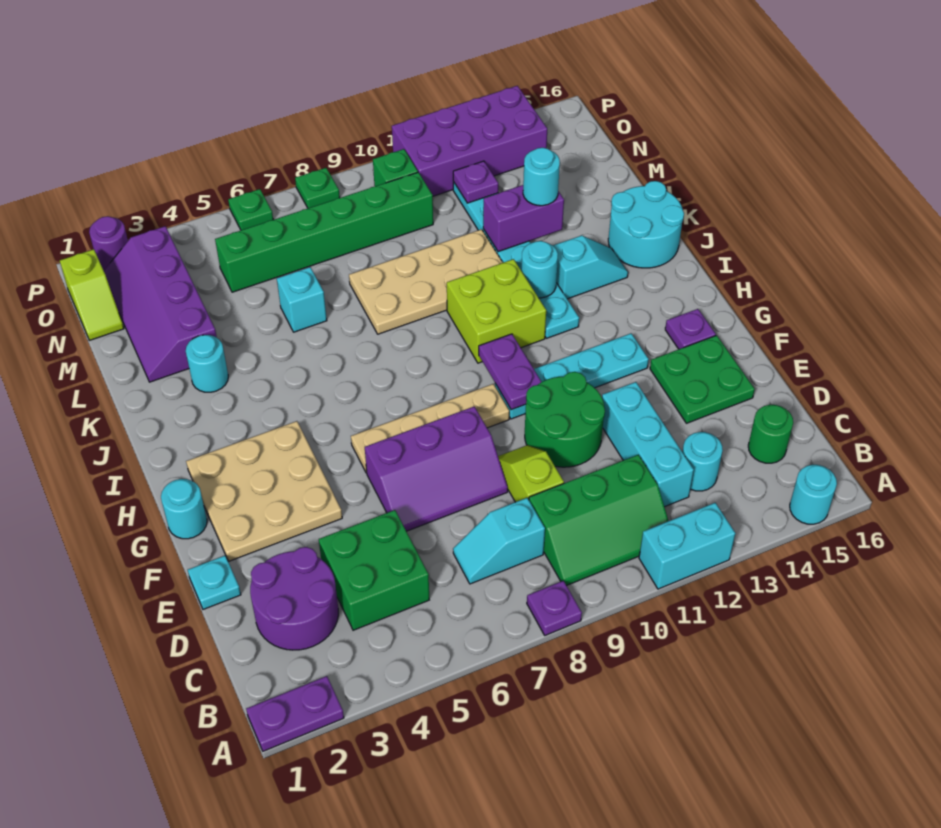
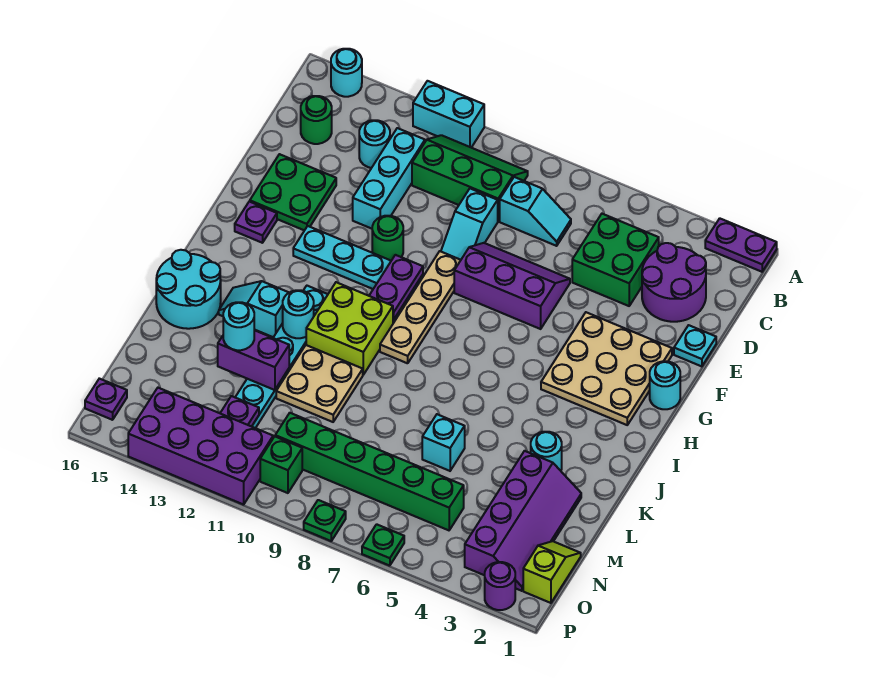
purple 1x1 plate [527,581,582,635] -> purple 1x1 plate moved to [85,379,127,420]
lime 1x2 slope [498,445,564,502] -> cyan 1x2 slope [441,189,498,260]
green 2x2 round brick [525,372,605,467] -> green 1x1 round brick [372,216,403,261]
tan 1x4 plate [351,384,509,473] -> tan 1x4 plate turned to [380,251,461,363]
tan 2x4 plate [349,229,503,334] -> tan 2x2 plate [276,345,363,422]

